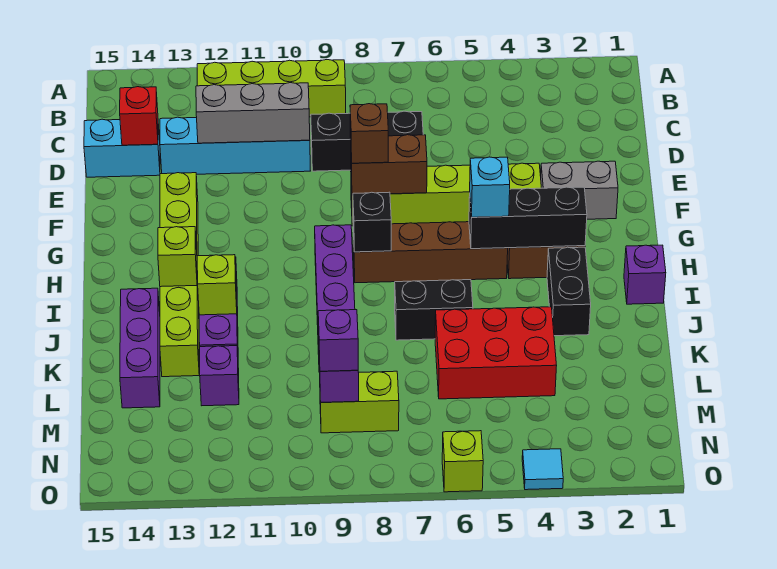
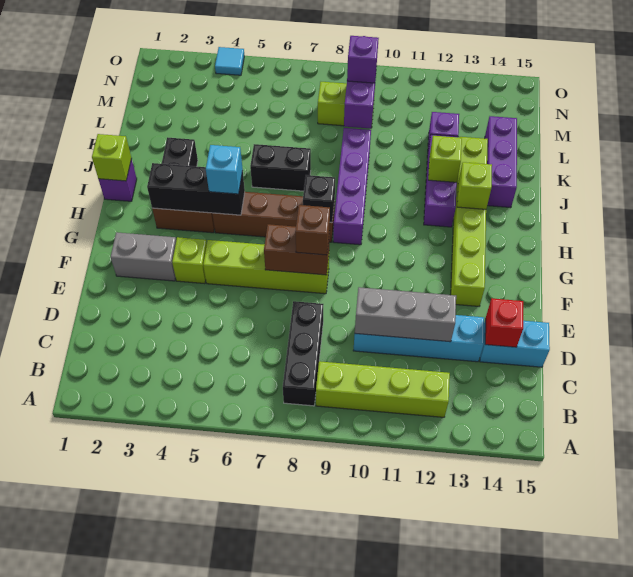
black 1x3 brick [311,111,423,171] -> black 1x3 brick turned to [283,301,323,406]
red 2x3 brick [435,307,557,399] -> none
lime 1x1 brick [442,431,483,492] -> lime 1x1 brick moved to [92,134,132,181]

